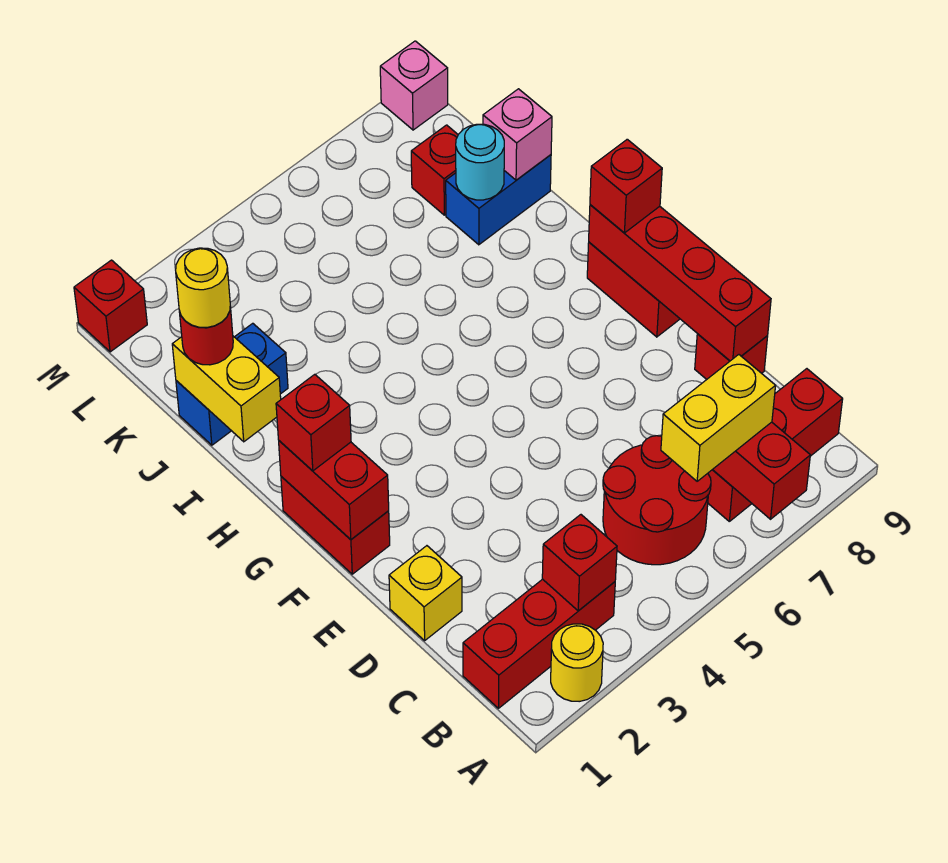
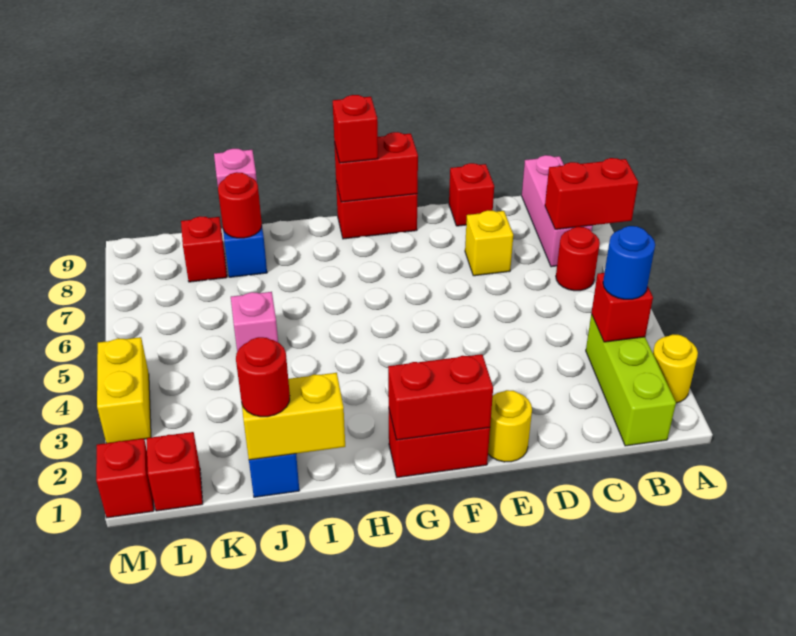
red 1x3 brick [463,579,615,708] -> lime 1x3 brick [586,314,676,446]
none -> blue 1x1 round brick [603,226,655,299]
red 2x2 round brick [603,436,711,565] -> red 1x1 round brick [556,227,600,291]
yellow 1x2 brick [661,355,776,481] -> yellow 1x2 brick moved to [97,337,151,443]
red 1x3 brick [708,369,843,521] -> pink 1x3 brick [522,155,592,267]
yellow 1x1 brick [389,546,462,640] -> yellow 1x1 brick moved to [465,210,513,276]
red 1x4 brick [589,205,771,361] -> red 1x2 brick [334,132,418,202]
red 1x1 brick [276,374,351,471] -> red 1x1 brick moved to [147,432,203,511]
yellow 1x1 round brick [176,248,230,327] -> yellow 1x1 round brick moved to [488,390,532,462]
cyan 1x1 round brick [456,124,504,200] -> red 1x1 round brick [218,172,262,238]
pink 1x1 brick [380,41,448,130] -> pink 1x1 brick moved to [231,292,278,351]

